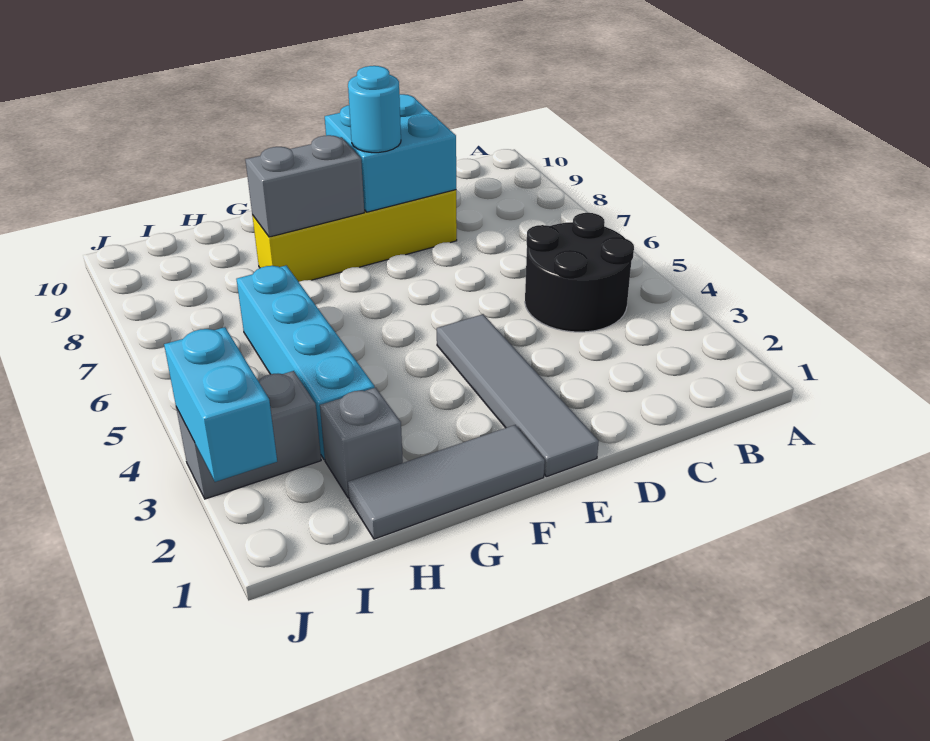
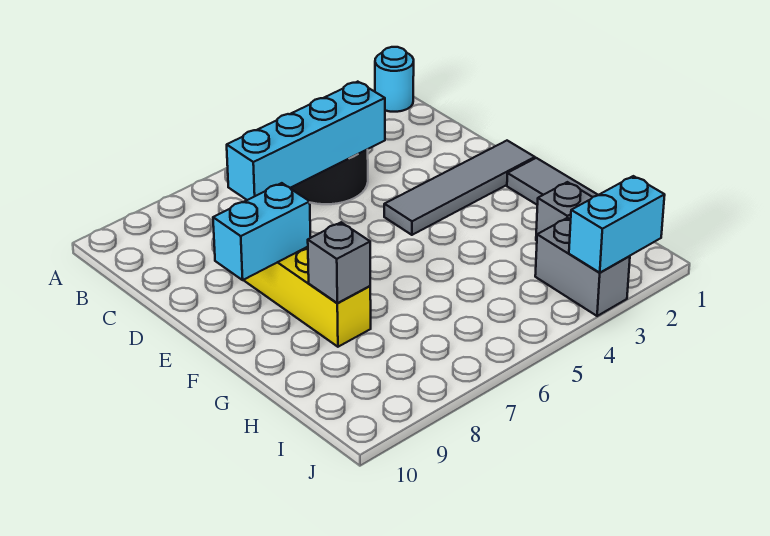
cyan 2x2 brick [325,94,456,212] -> cyan 1x2 brick [213,183,311,280]
cyan 1x1 round brick [348,66,401,153] -> cyan 1x1 round brick moved to [375,47,414,112]
grey 1x2 brick [245,135,364,237] -> grey 1x1 brick [308,222,370,303]
cyan 1x4 brick [236,266,375,460] -> cyan 1x4 brick moved to [227,82,385,200]

